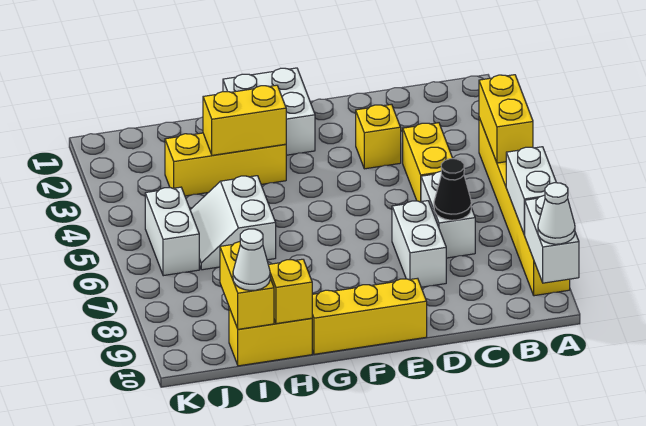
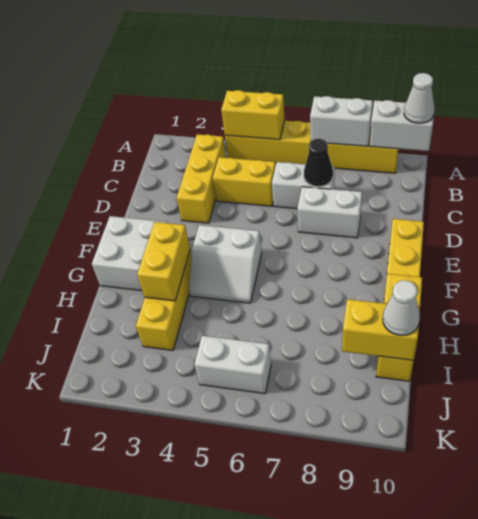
yellow 1x1 brick [356,104,401,169] -> yellow 1x3 brick [177,134,226,223]
white 2x2 slope [190,176,276,270] -> white 2x2 slope moved to [189,225,262,303]

